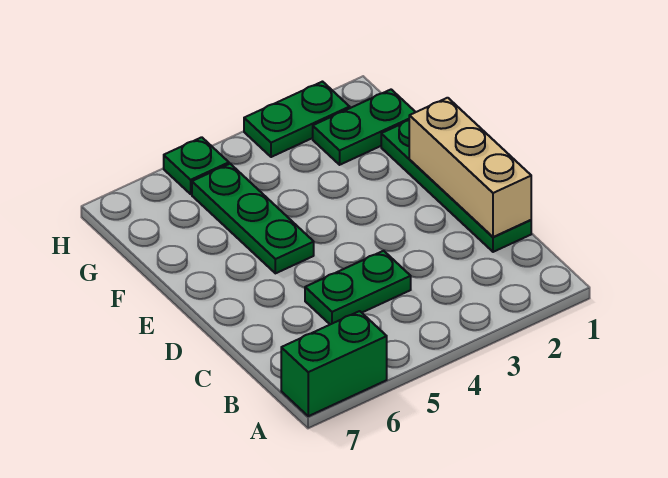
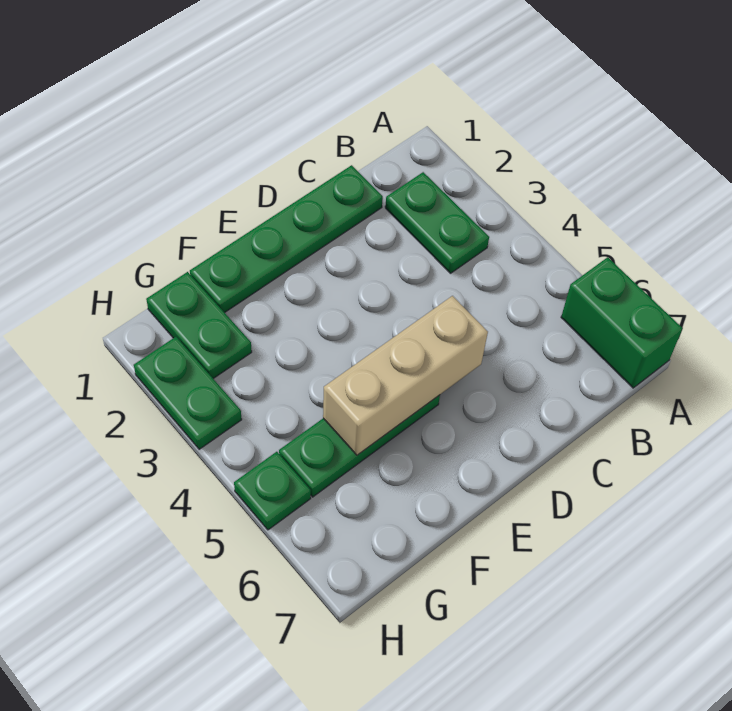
tan 1x3 brick [409,98,531,237] -> tan 1x3 brick moved to [323,296,488,455]
green 1x2 plate [305,251,411,324] -> green 1x2 plate moved to [385,172,489,273]

